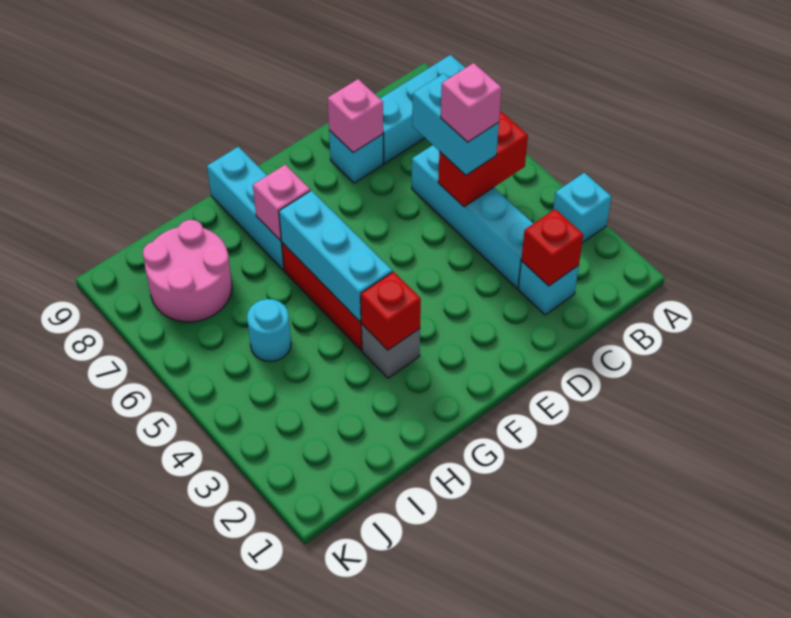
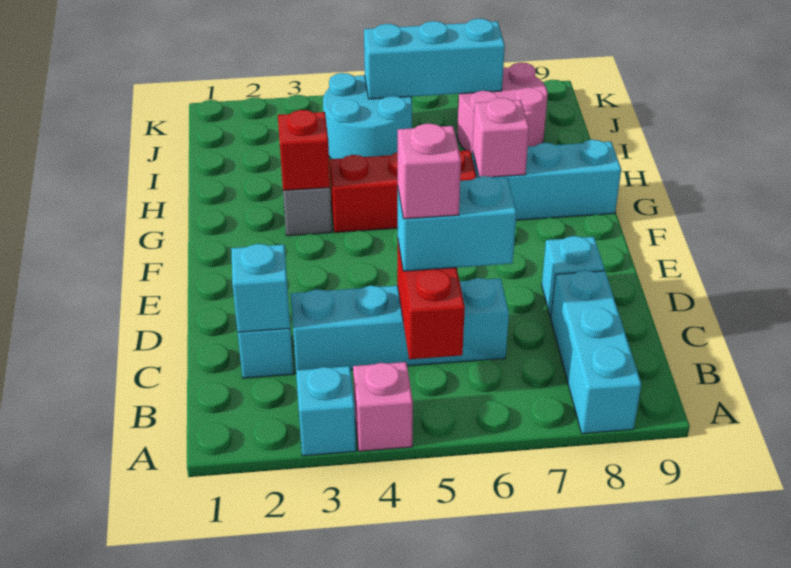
red 1x1 brick [521,209,583,286] -> cyan 1x1 brick [231,244,290,332]
pink 1x1 brick [328,79,383,153] -> pink 1x1 brick moved to [353,362,413,451]
cyan 1x3 brick [279,191,392,322] -> cyan 1x3 brick moved to [364,19,505,99]
cyan 1x1 round brick [247,299,291,362] -> cyan 2x2 round brick [323,73,412,159]

